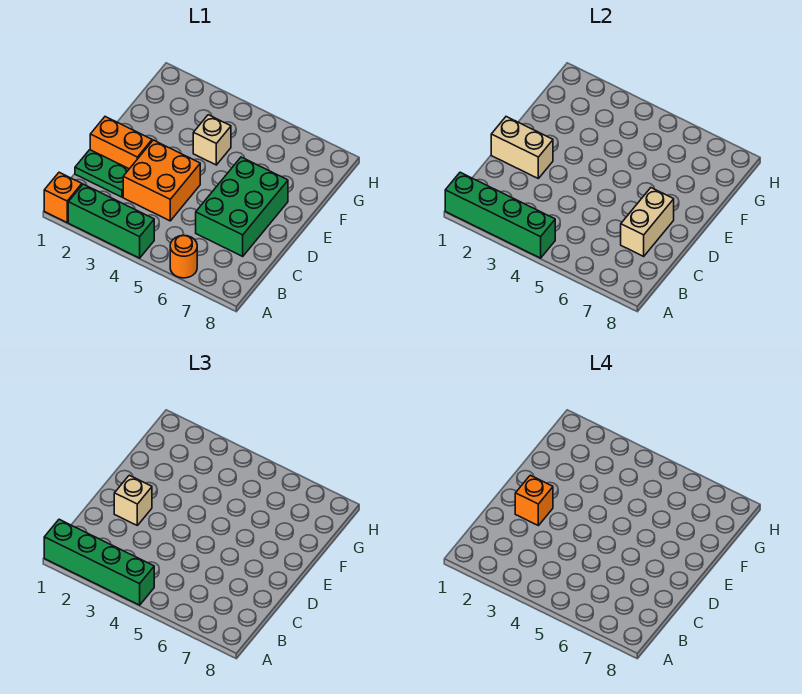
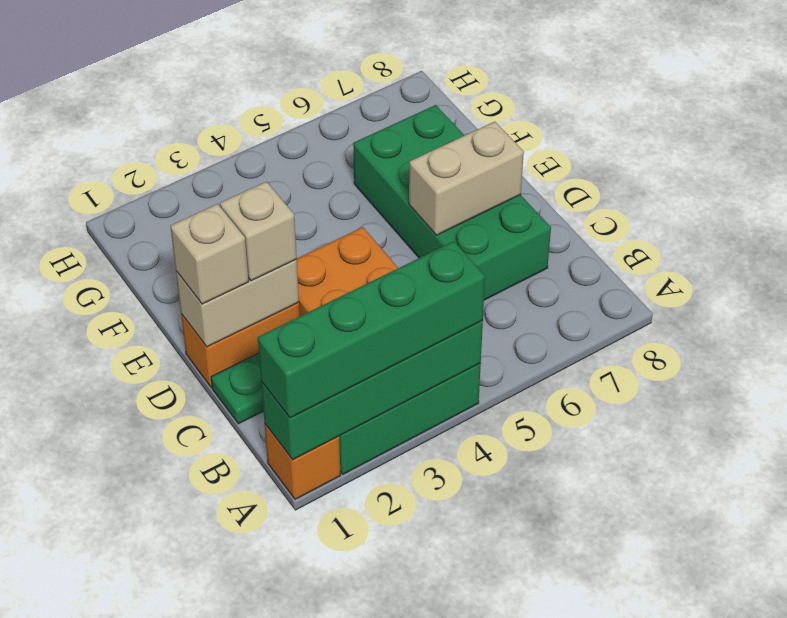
orange 1x1 round brick [170,235,197,278] -> none
green 2x3 brick [196,157,288,256] -> green 2x4 brick [353,105,551,300]
tan 1x2 brick [621,188,674,256] -> tan 1x2 brick turned to [409,122,524,235]
orange 1x1 brick [515,475,553,525] -> none
tan 1x1 brick [193,115,231,165] -> tan 1x1 brick moved to [170,204,249,304]

